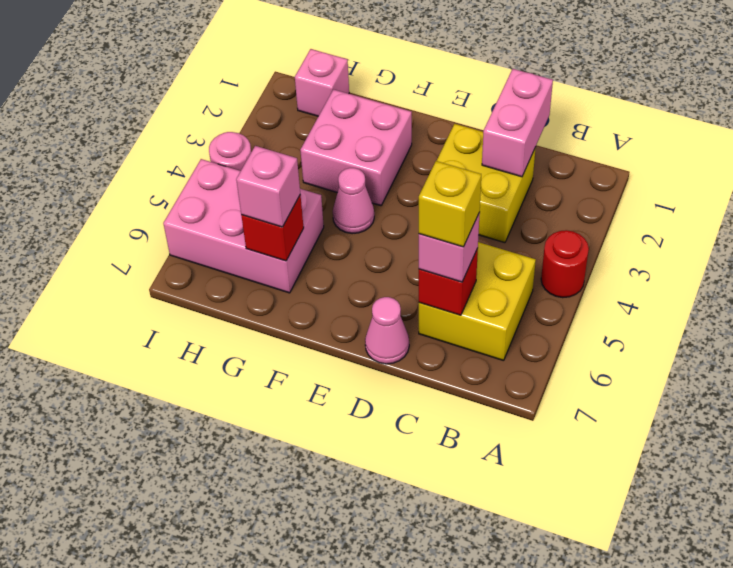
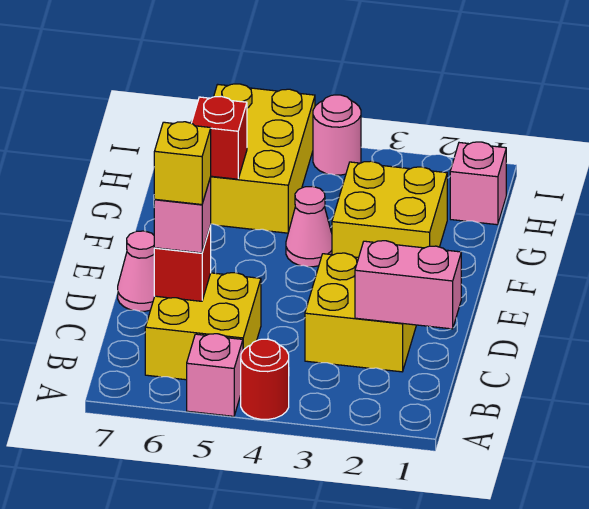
pink 2x2 brick [300,90,412,206] -> yellow 2x2 brick [332,161,447,258]
pink 2x3 brick [163,159,324,293] -> yellow 2x3 brick [211,84,315,233]
pink 1x1 brick [236,146,300,227] -> pink 1x1 brick moved to [187,334,243,416]

